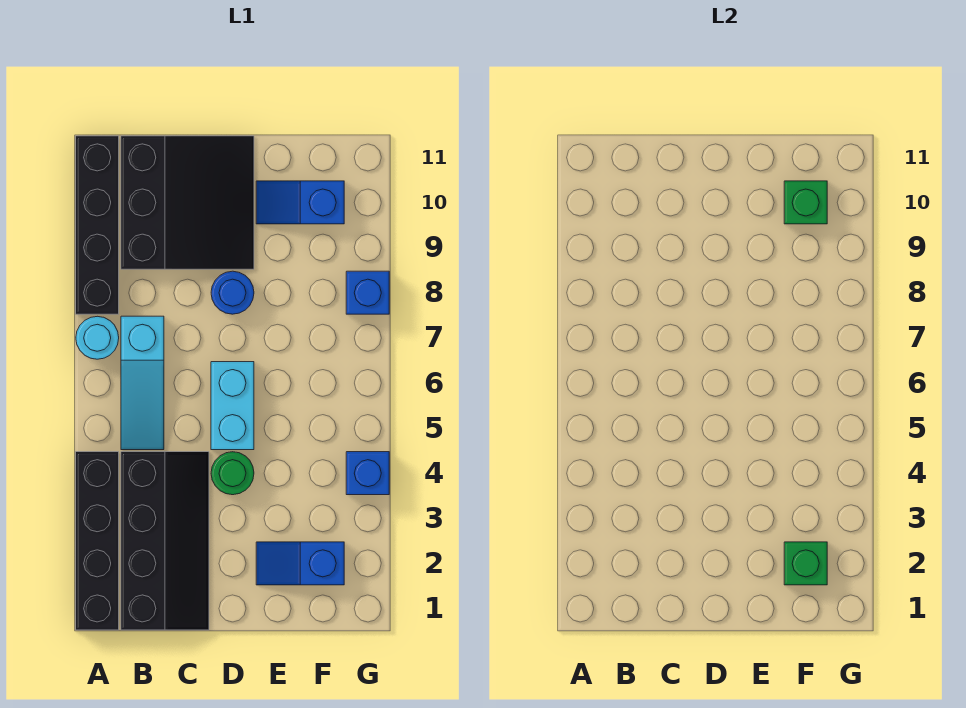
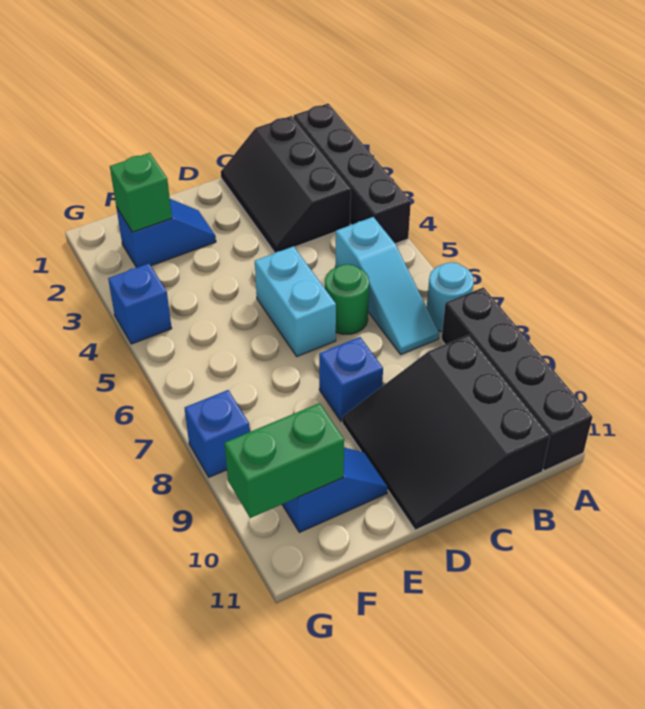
black 2x4 slope [121,452,209,630] -> black 2x3 slope [221,116,351,253]
cyan 1x3 slope [121,316,164,450] -> cyan 1x3 slope turned to [335,217,439,354]
green 1x1 round brick [211,452,254,495] -> green 1x1 round brick moved to [325,264,369,334]
blue 1x1 round brick [211,271,254,314] -> blue 1x1 brick [319,337,383,422]
green 1x1 brick [784,181,827,224] -> green 1x2 brick [224,403,344,518]

